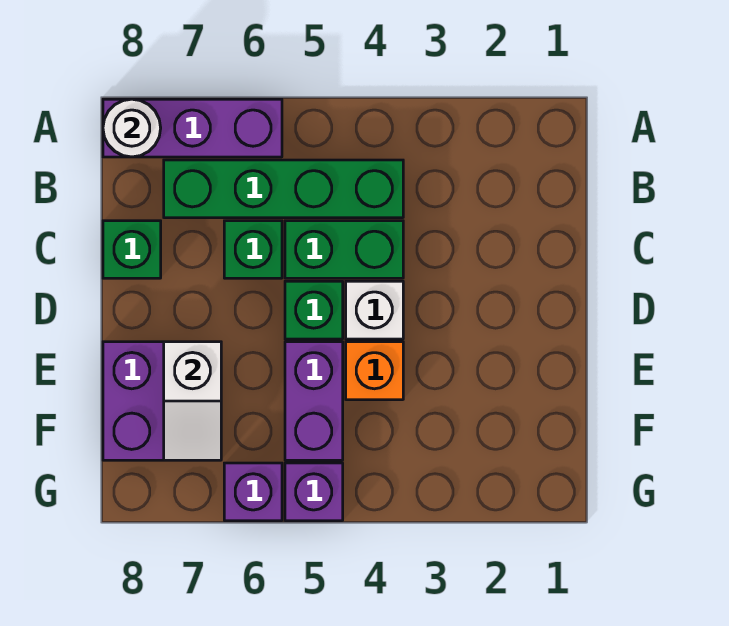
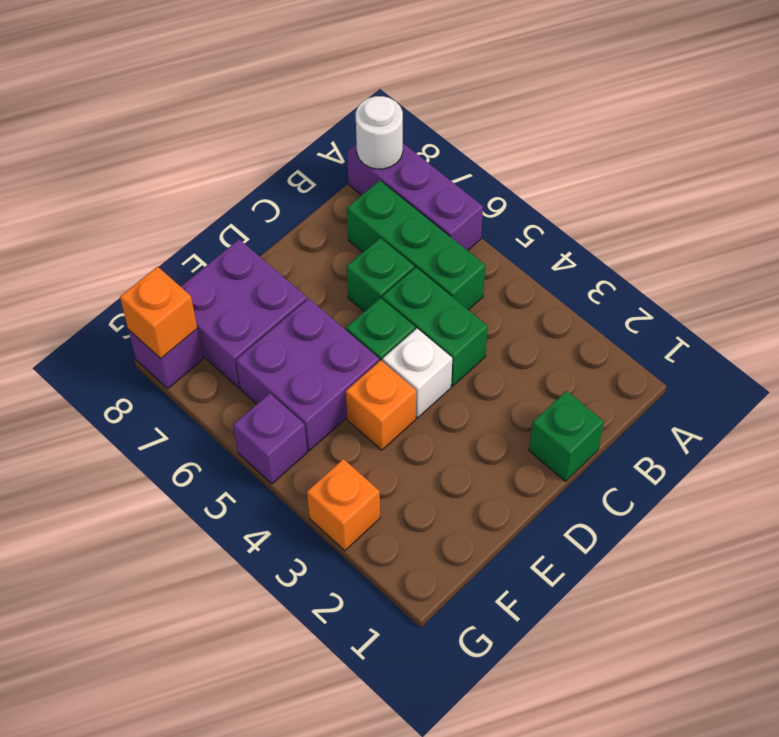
green 1x4 brick [164,160,403,218] -> green 1x3 brick [347,180,485,310]
green 1x1 brick [103,221,161,278] -> green 1x1 brick moved to [529,391,604,481]
purple 1x2 brick [285,342,343,460] -> purple 2x2 brick [236,299,379,451]
white 1x2 slope [164,342,221,460] -> none
none -> orange 1x1 brick [307,459,380,551]
purple 1x1 brick [224,463,282,521] -> purple 1x1 brick moved to [128,329,203,388]
none -> orange 1x1 brick [120,267,197,358]

